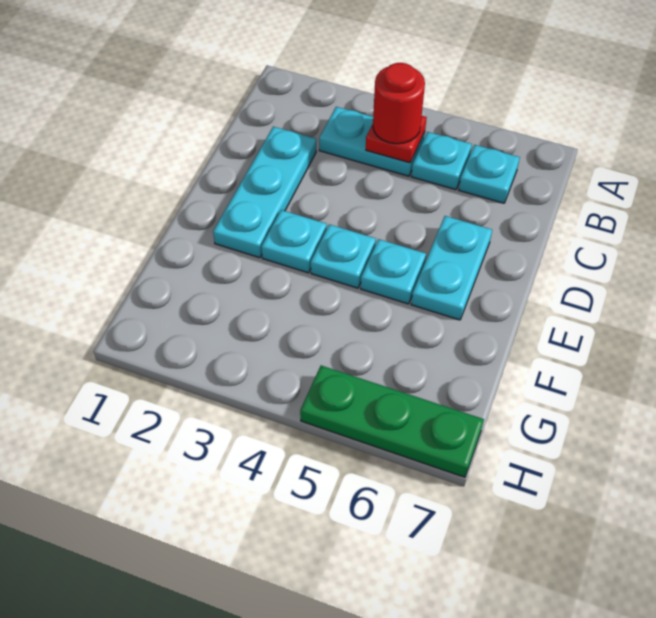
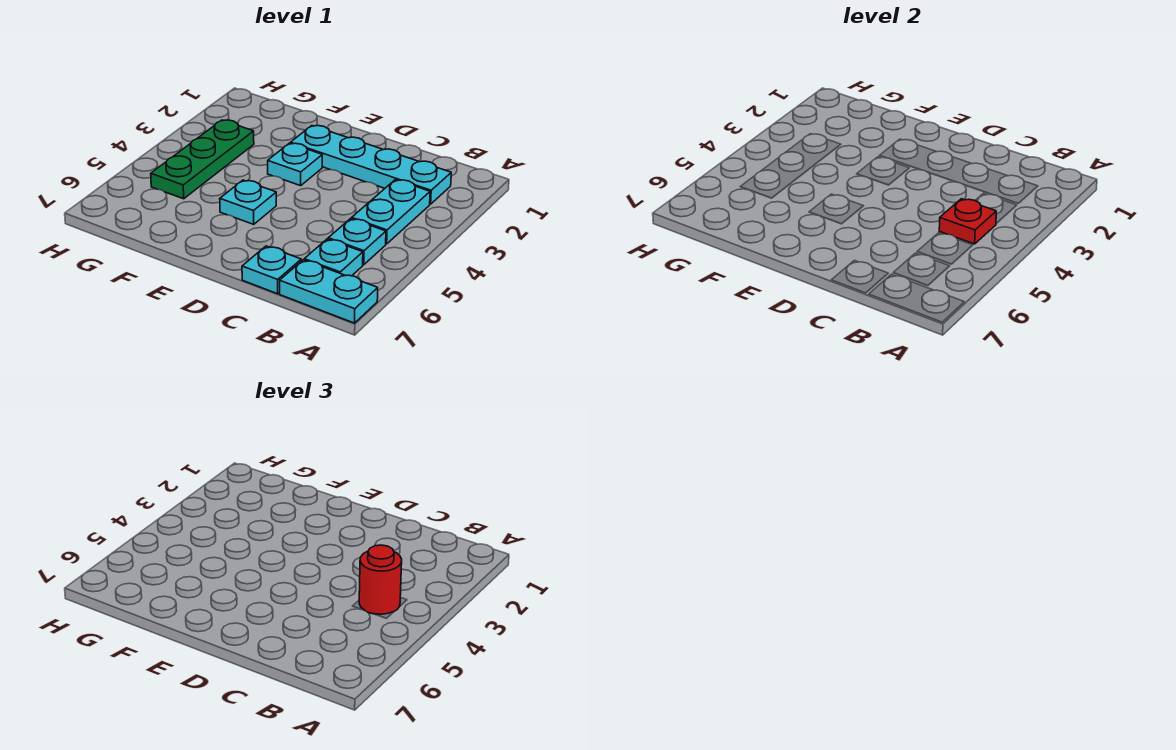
cyan 1x3 plate [213,127,316,258] -> cyan 1x4 plate [290,126,451,204]
cyan 1x2 plate [411,216,492,320] -> cyan 1x2 plate moved to [280,260,378,323]
cyan 1x1 plate [311,224,376,288] -> cyan 1x1 plate moved to [242,246,301,294]
green 1x3 plate [300,366,484,477] -> green 1x3 plate moved to [151,120,254,199]

